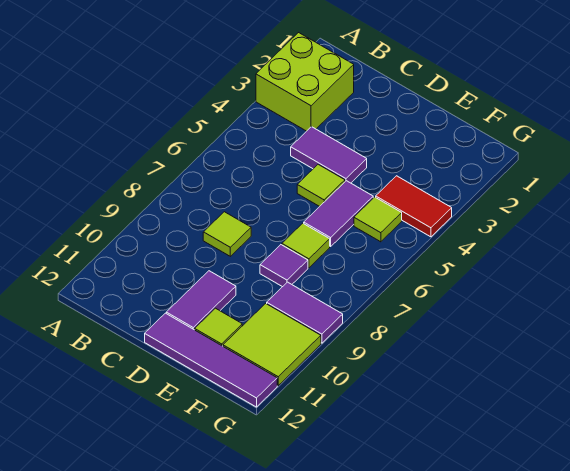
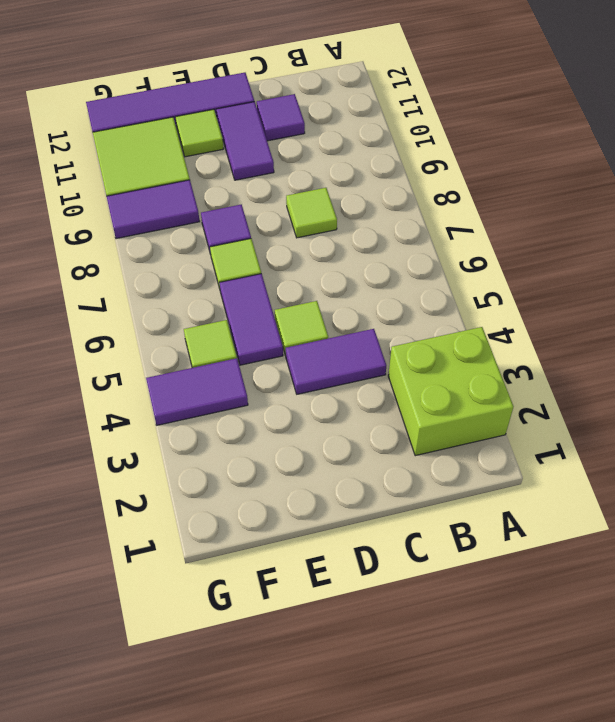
none -> purple 1x1 tile [257,94,305,141]
red 1x2 tile [376,176,452,237] -> purple 1x2 tile [146,358,248,425]

